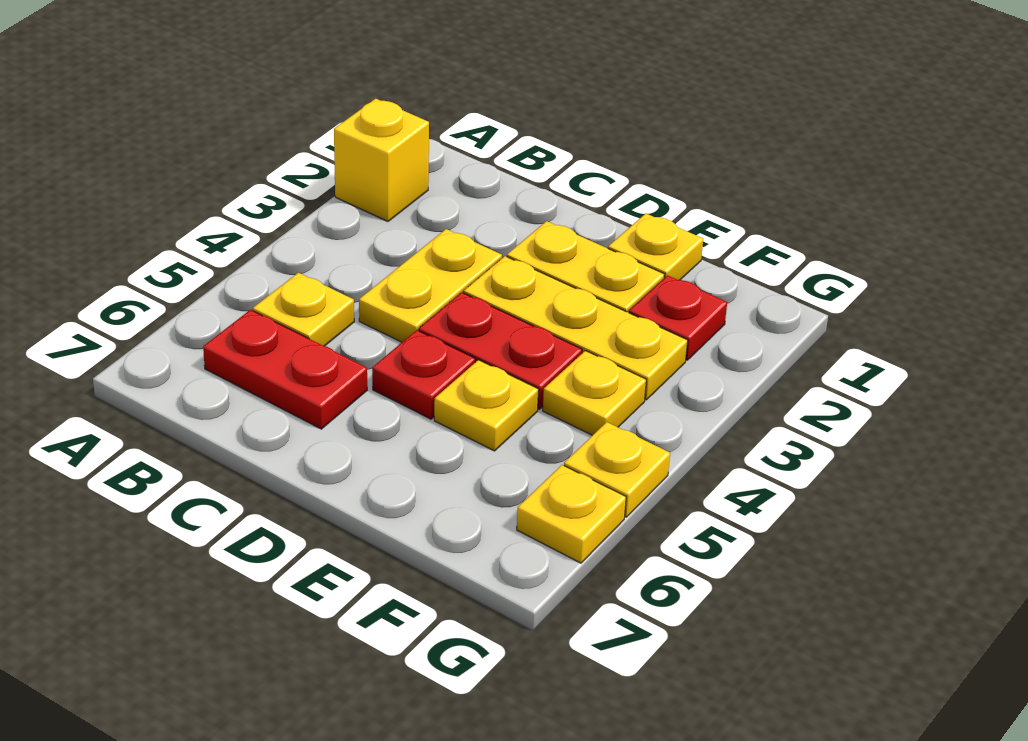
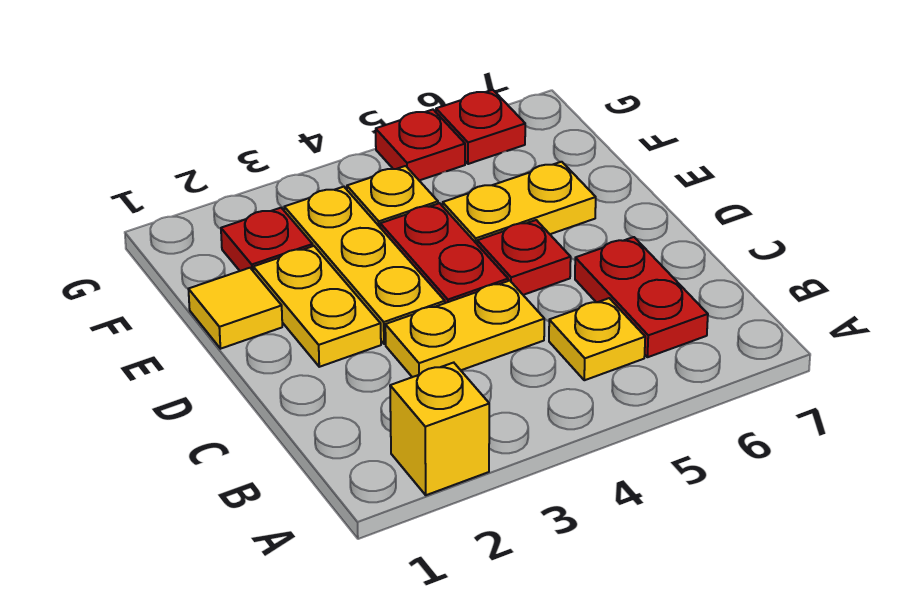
yellow 1x1 plate [608,213,703,280] -> yellow 1x1 tile [188,268,282,349]
yellow 1x1 plate [434,360,539,451] -> yellow 1x2 plate [443,162,596,244]
yellow 1x1 plate [564,422,670,517] -> red 1x1 plate [376,110,465,180]
yellow 1x1 plate [517,465,626,563] -> red 1x1 plate [436,90,525,164]

